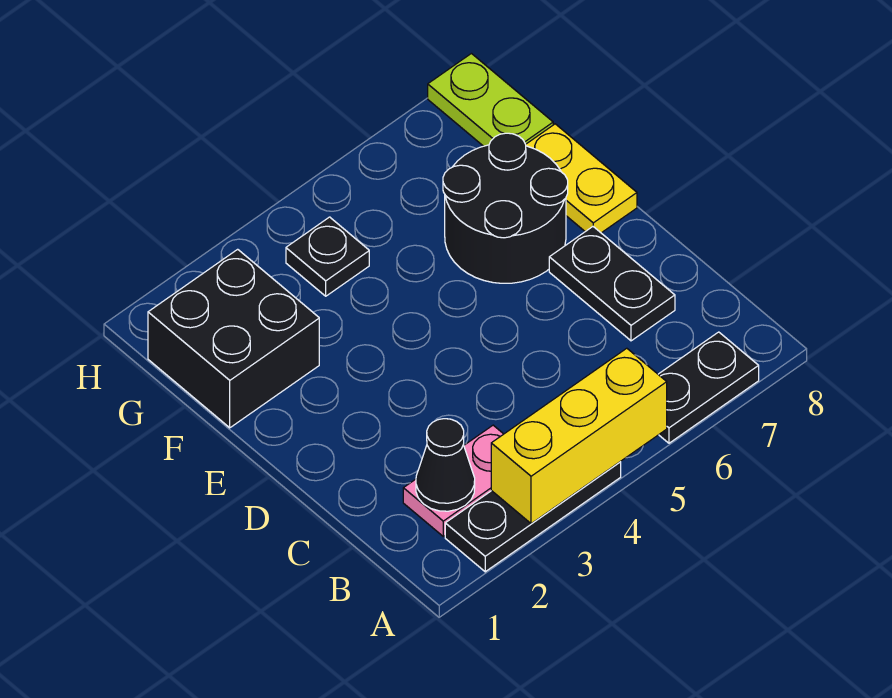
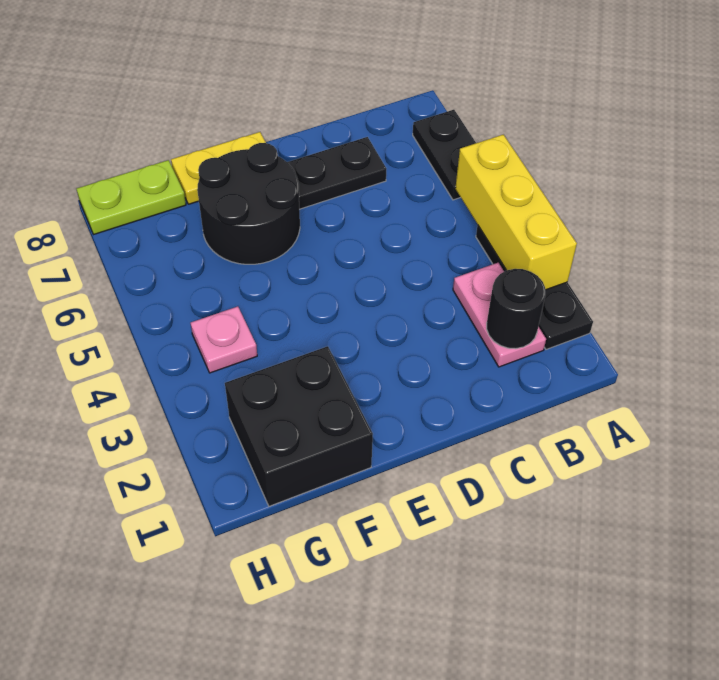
black 1x1 cone [416,419,475,511] -> black 1x1 round brick [487,269,545,349]
black 1x1 plate [286,217,369,296] -> pink 1x1 plate [191,306,257,373]

